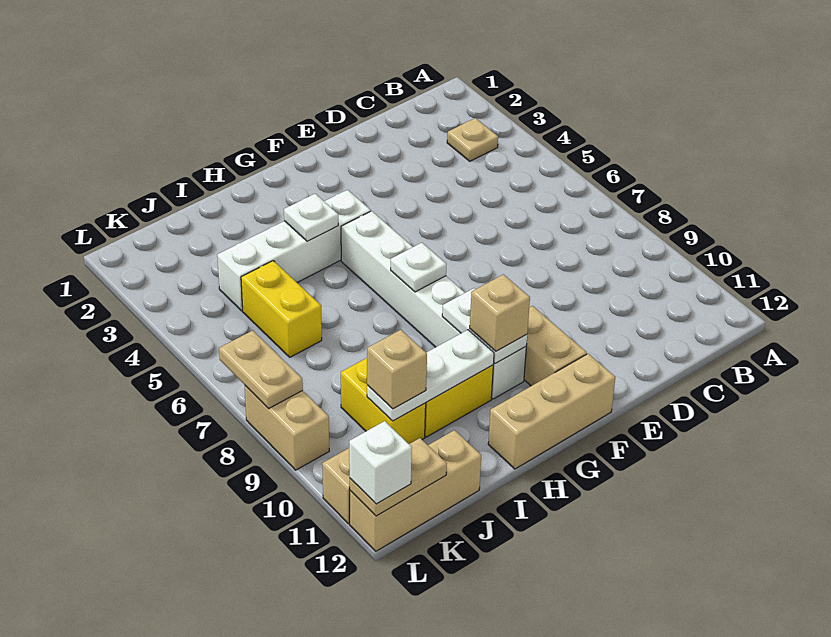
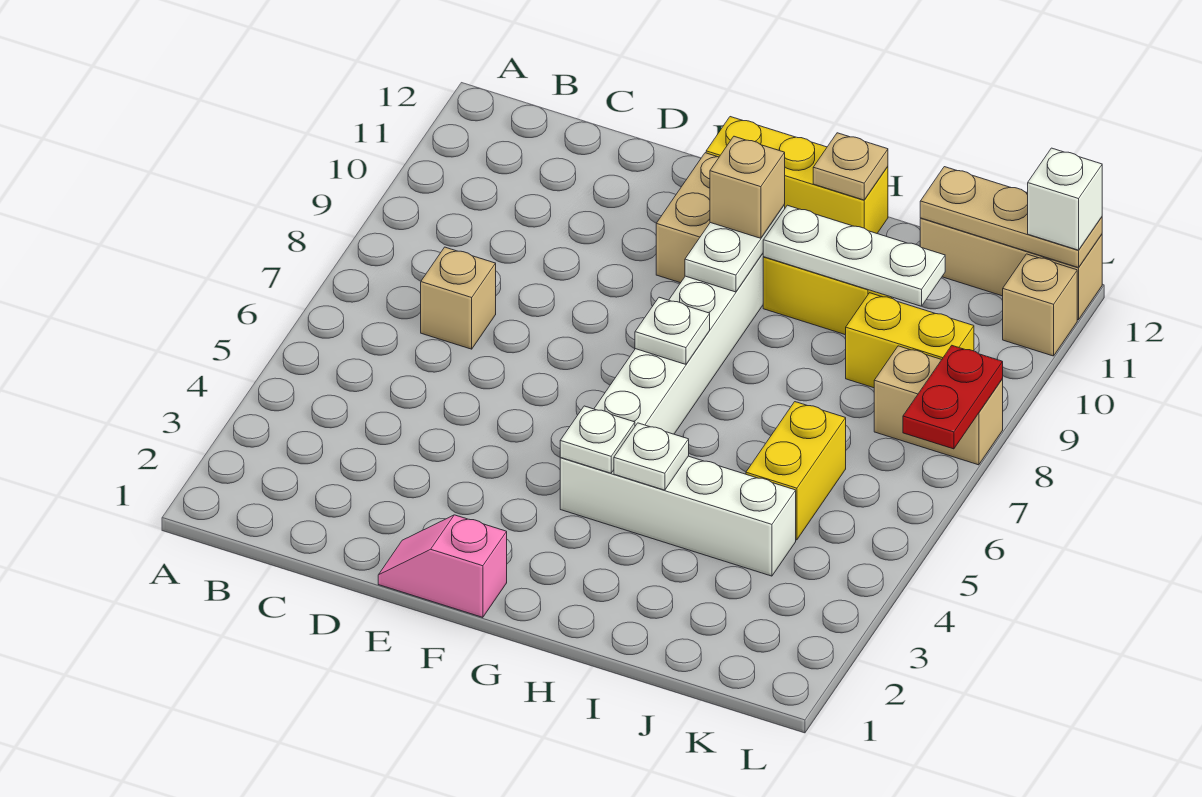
tan 1x1 plate [447,118,498,161] -> tan 1x1 plate moved to [813,133,888,200]
none -> pink 1x2 slope [378,515,507,617]
tan 1x3 brick [488,354,615,469] -> yellow 1x3 brick [706,117,888,233]
none -> white 1x1 plate [560,406,635,473]
yellow 1x2 brick [341,358,426,444] -> yellow 1x2 brick turned to [846,293,974,388]
tan 1x1 brick [367,330,427,409] -> tan 1x1 brick moved to [421,247,496,349]
tan 1x2 plate [350,438,447,516] -> tan 1x3 plate [920,167,1102,268]
tan 1x2 plate [219,330,303,409] -> red 1x2 plate [903,346,1003,449]
tan 1x2 brick [245,386,329,470] -> tan 1x2 brick turned to [874,346,1003,465]

